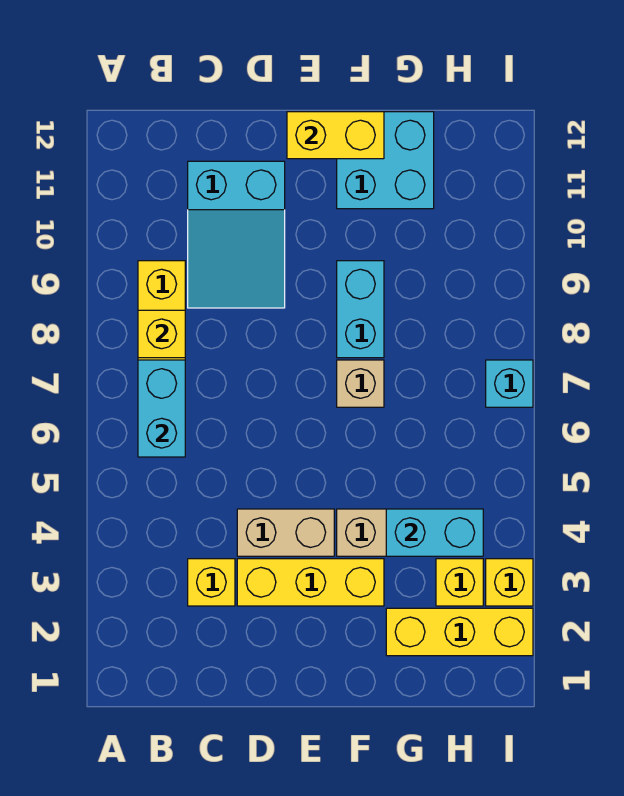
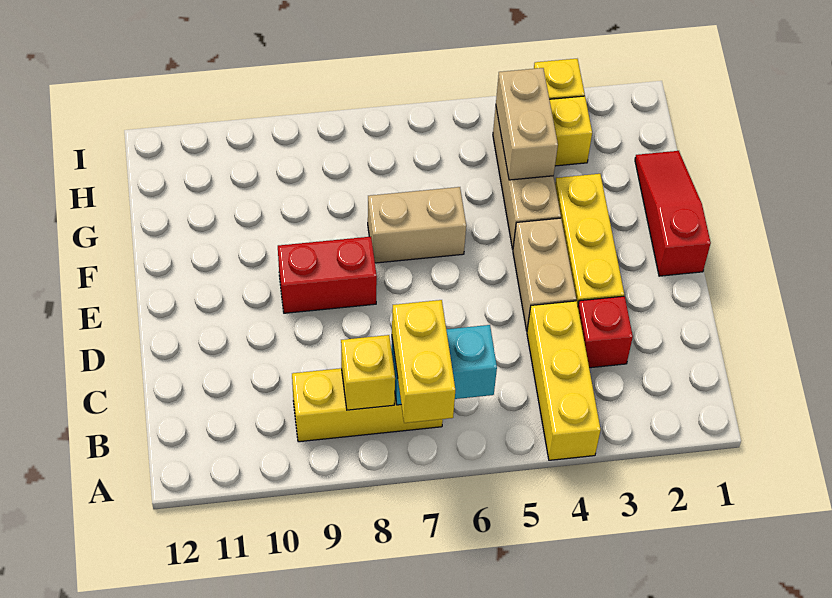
yellow 1x1 brick [188,559,235,606] -> red 1x1 brick [578,296,633,368]
cyan 2x3 slope [188,161,285,308] -> none
none -> red 1x3 slope [635,151,711,276]
none -> red 1x2 brick [278,237,377,313]
yellow 1x2 brick [287,112,384,159] -> yellow 1x2 brick moved to [392,300,455,423]
tan 1x1 brick [337,360,384,407] -> tan 1x2 brick [368,187,466,263]
cyan 1x2 brick [337,261,384,358] -> none
cyan 2x2 brick [337,112,434,209] -> none
yellow 1x3 brick [386,608,533,656] -> yellow 1x3 brick moved to [527,301,601,460]
cyan 1x2 brick [386,509,483,556] -> tan 1x2 brick [496,68,558,180]
cyan 1x1 brick [486,360,533,407] -> none

